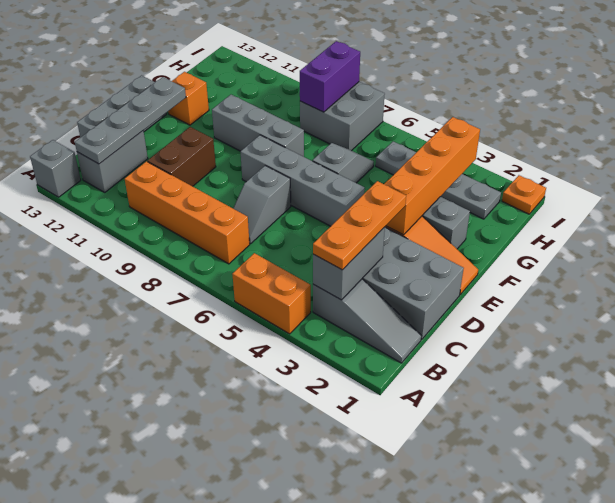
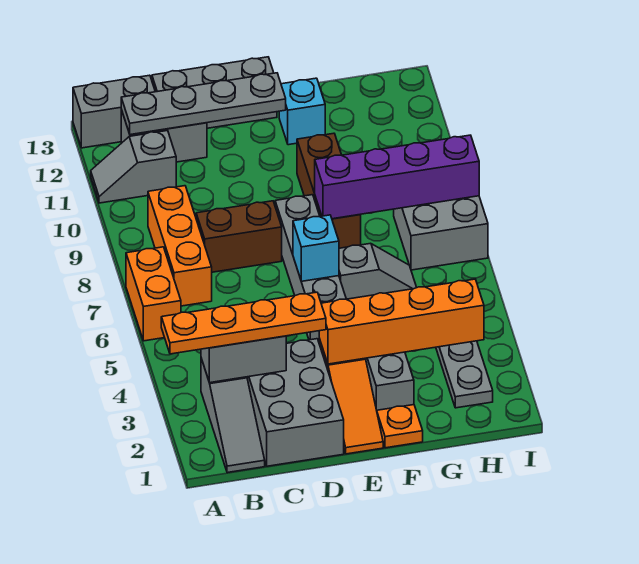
orange 1x2 brick [232,253,311,334] -> orange 1x2 brick moved to [126,247,181,341]
grey 1x1 brick [30,140,81,197] -> grey 1x2 brick [73,75,155,148]
orange 1x3 plate [313,181,406,270] -> orange 1x4 plate [161,292,326,354]
orange 1x4 brick [125,161,250,264] -> orange 1x3 brick [148,186,212,306]
grey 1x2 slope [233,166,291,244] -> grey 1x2 slope moved to [91,131,176,203]
brown 1x2 brick [148,127,216,186] -> brown 1x2 brick moved to [196,201,282,272]
none -> cyan 1x1 brick [293,215,339,281]
grey 1x3 brick [212,95,304,157] -> brown 1x3 brick [297,133,361,248]
orange 1x1 brick [168,72,209,125] -> cyan 1x1 brick [279,78,325,145]
purple 1x2 brick [300,41,360,112] -> purple 1x4 brick [315,135,479,219]
orange 1x1 plate [502,175,546,214] -> orange 1x1 plate moved to [377,405,423,448]

